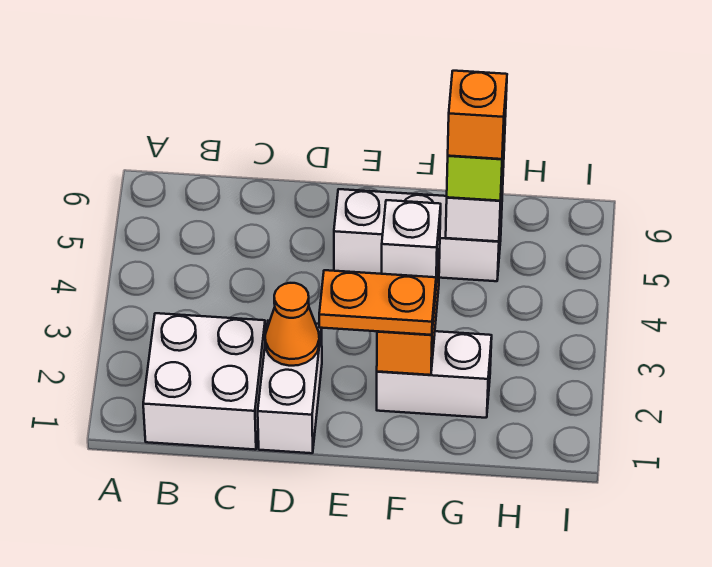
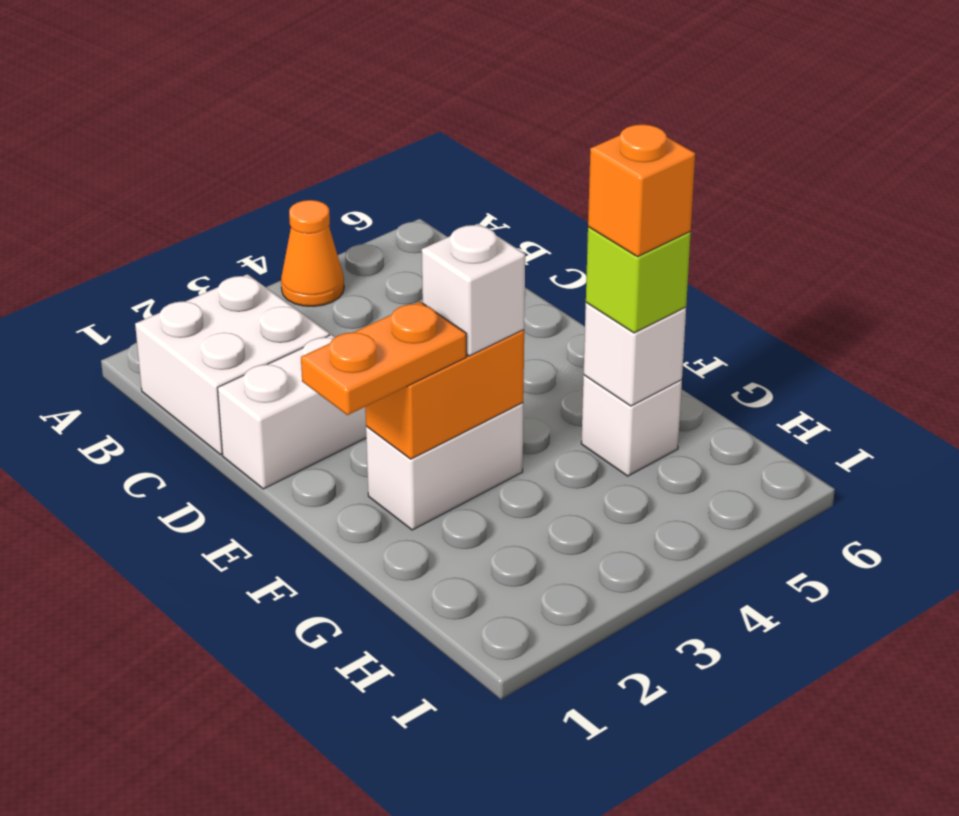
orange 1x1 cone [265,283,319,366] -> orange 1x1 cone moved to [281,200,344,306]
orange 1x2 plate [319,270,436,335] -> orange 1x2 plate turned to [301,302,466,415]
white 1x3 brick [334,189,502,281] -> white 1x1 brick [581,375,682,476]
white 1x2 brick [377,331,492,418] -> white 1x2 brick turned to [366,403,523,530]

